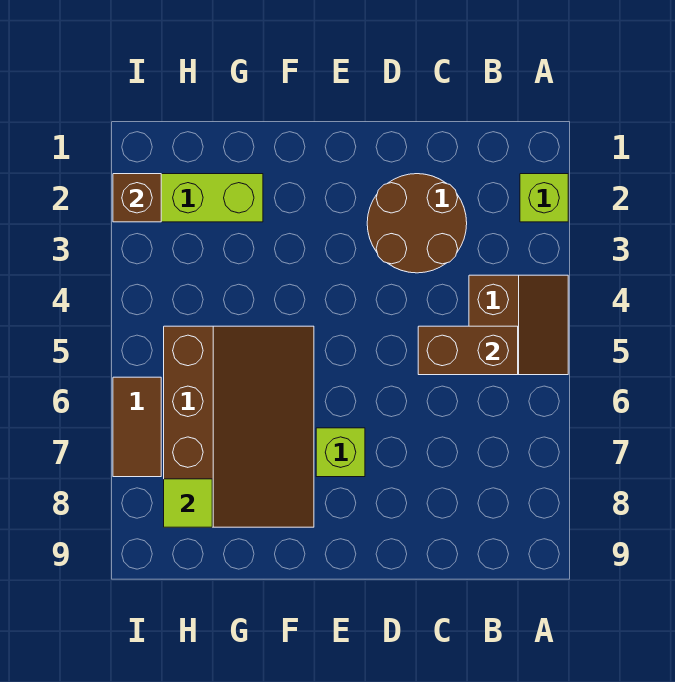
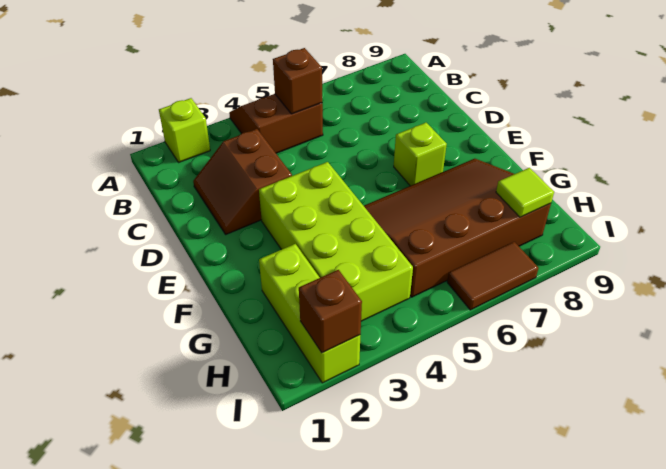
brown 1x2 brick [418,326,518,375] -> brown 1x1 brick [273,48,322,114]
brown 2x2 round brick [367,174,467,273] -> brown 2x2 slope [193,129,292,234]
none -> lime 2x4 brick [259,162,413,321]

